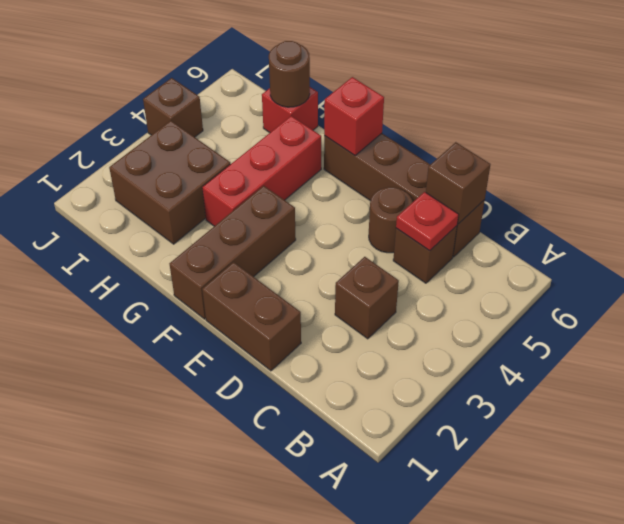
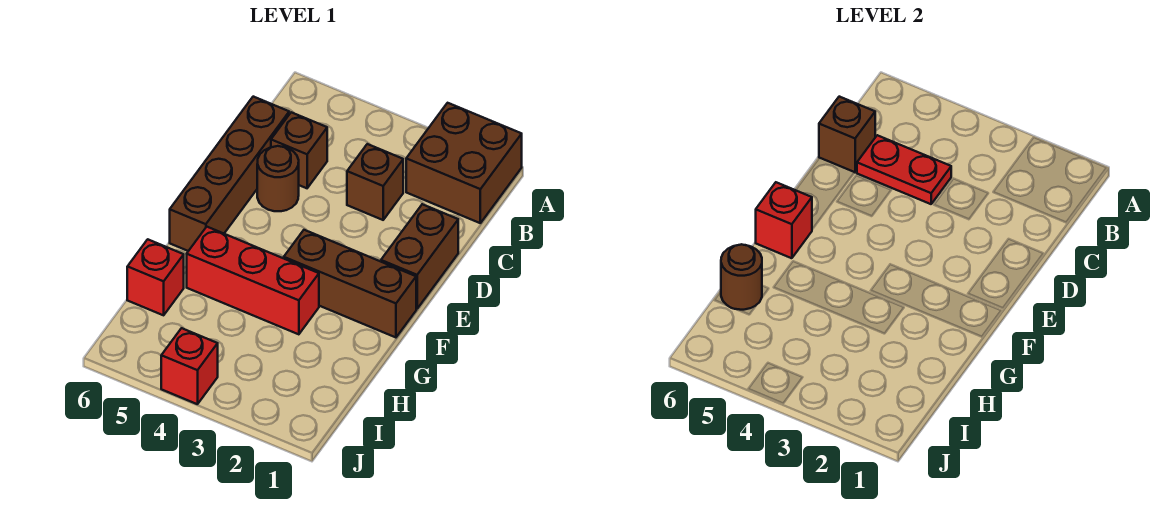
red 1x1 plate [396,192,459,251] -> red 1x2 plate [857,135,951,204]
brown 2x2 brick [109,121,230,244] -> brown 2x2 brick moved to [406,103,522,223]
brown 1x1 brick [143,78,203,137] -> red 1x1 brick [161,328,218,404]

